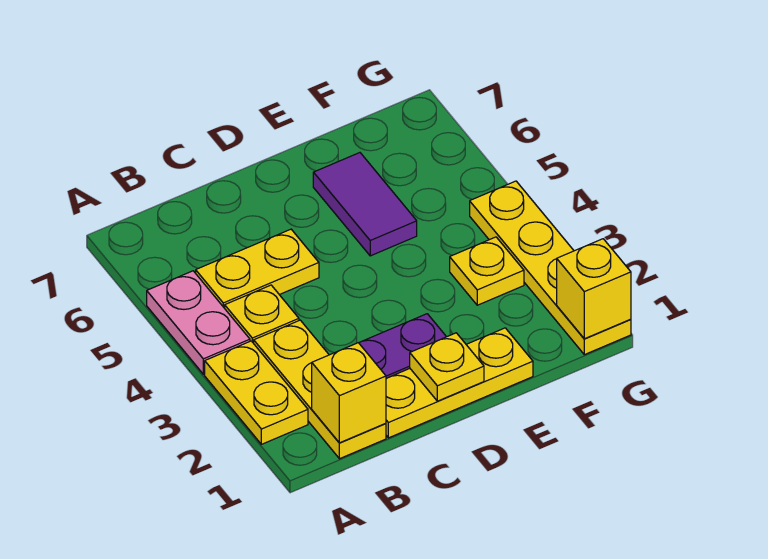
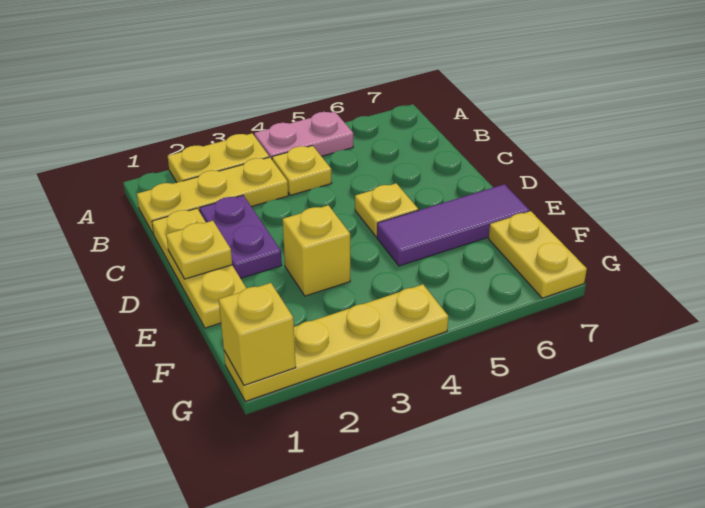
yellow 1x1 brick [312,343,386,443] -> yellow 1x1 brick moved to [283,205,350,296]
yellow 1x2 plate [196,229,319,308] -> yellow 1x2 plate moved to [489,211,587,298]
purple 1x2 tile [313,153,417,256] -> purple 1x3 tile [377,184,529,266]
yellow 1x1 plate [450,237,524,305] -> yellow 1x1 plate moved to [355,183,418,237]

